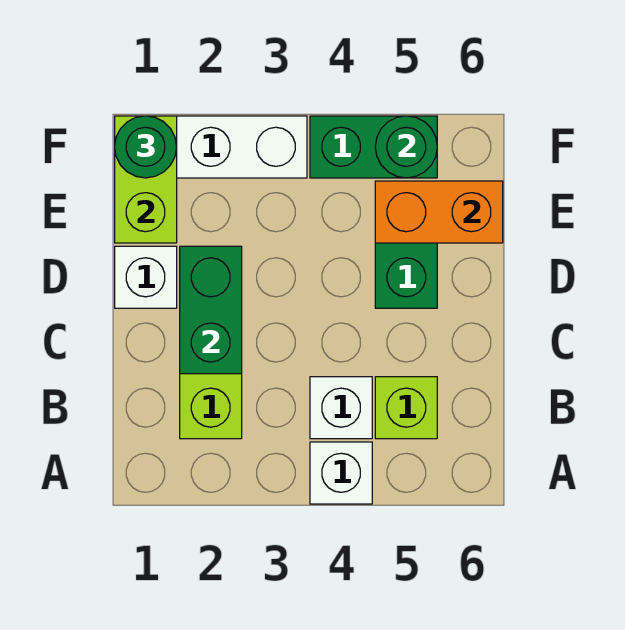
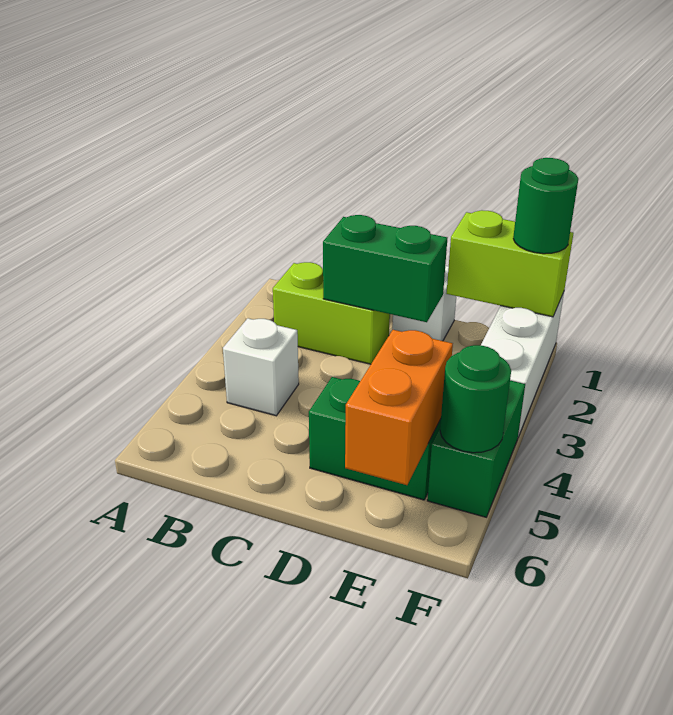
white 1x1 brick [310,442,372,504] -> none
lime 1x1 brick [375,377,437,439] -> none

